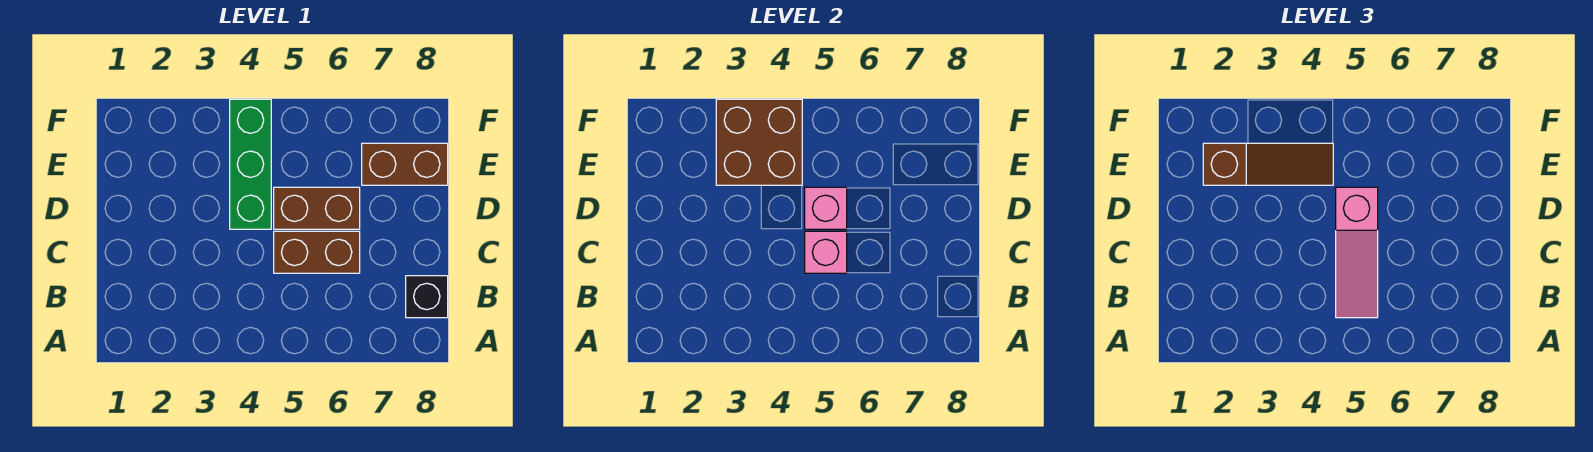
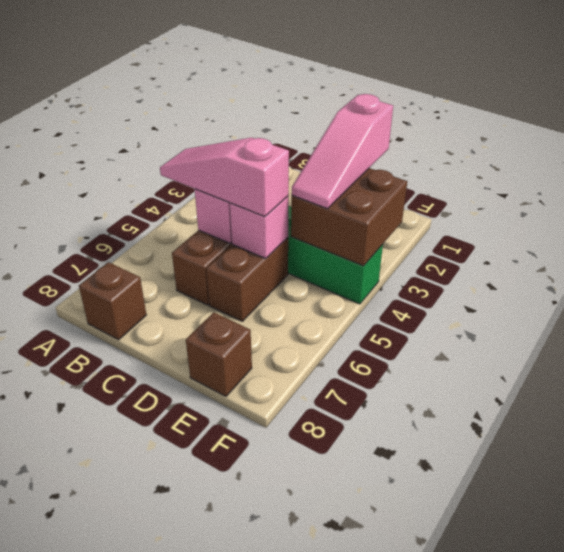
black 1x1 brick [406,276,448,318] -> brown 1x1 brick [79,262,146,340]
brown 1x3 slope [1203,143,1333,185] -> pink 1x3 slope [291,94,393,209]
brown 1x2 brick [362,143,448,185] -> brown 1x1 brick [186,312,252,396]

